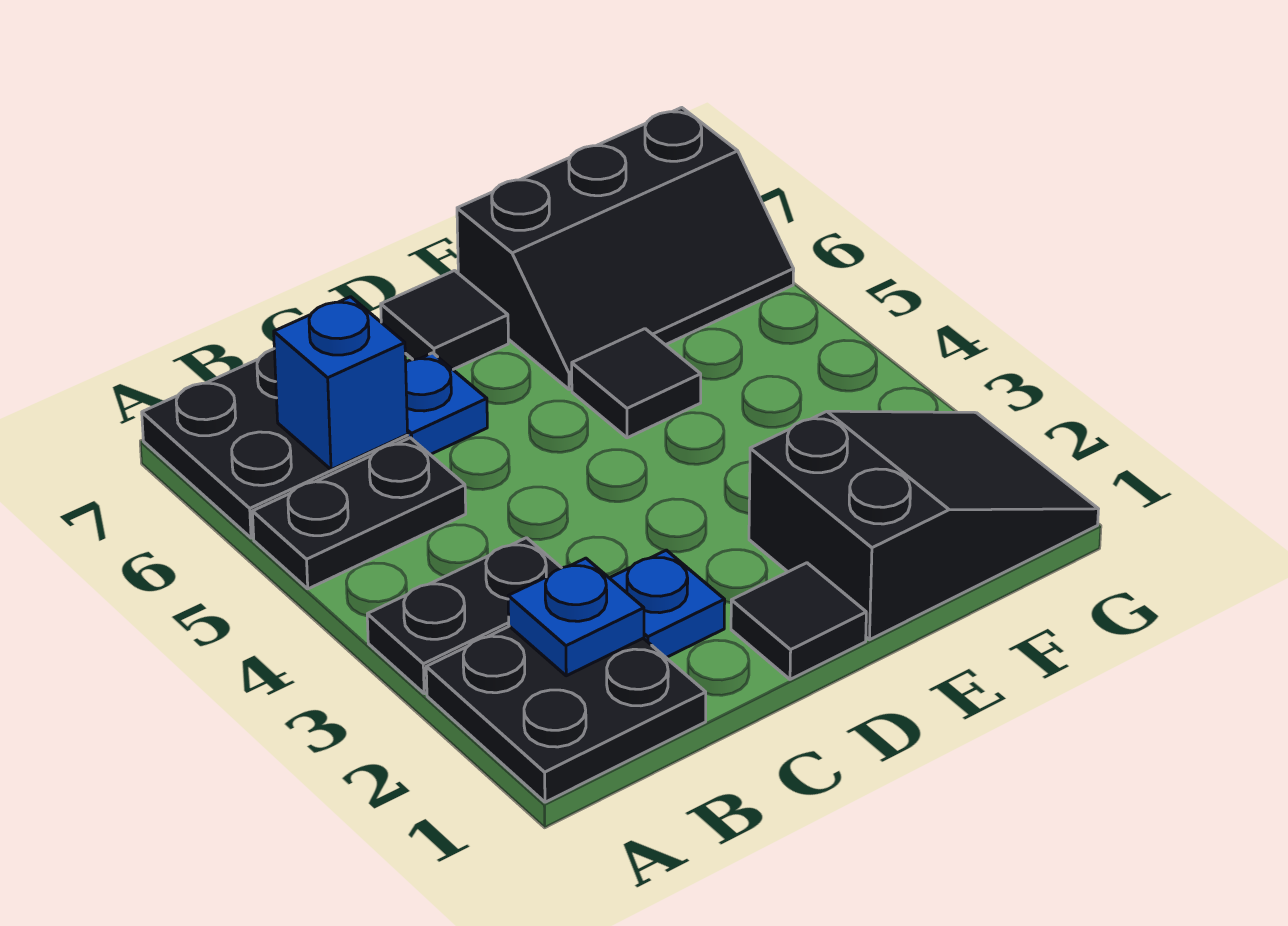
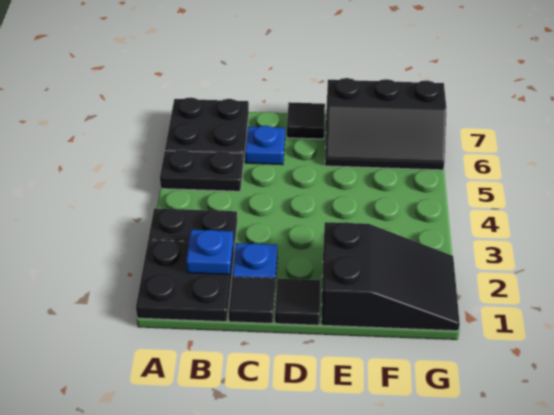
blue 1x1 brick [274,297,408,470] -> none
black 1x1 tile [572,329,701,438] -> black 1x1 tile moved to [229,277,275,324]

